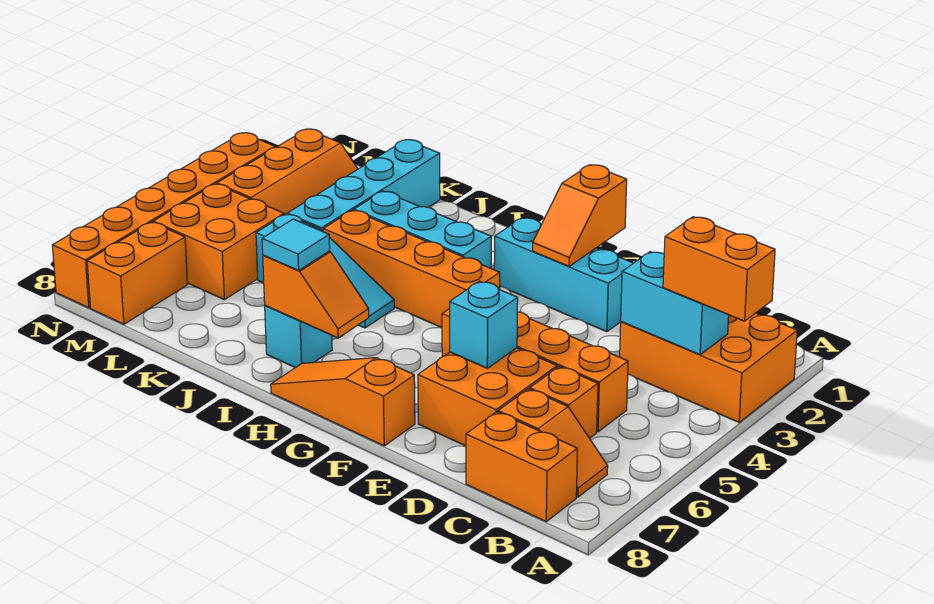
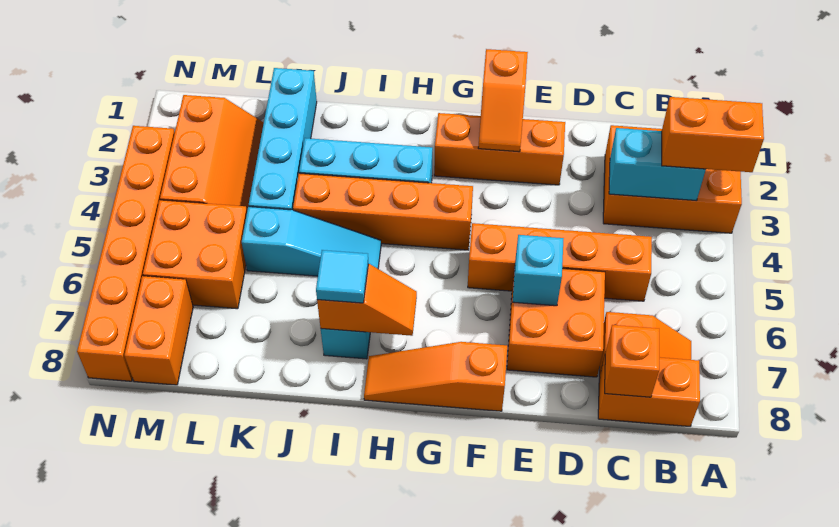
orange 1x1 brick [530,367,598,438] -> orange 1x1 brick moved to [605,325,659,397]
cyan 1x3 brick [494,218,633,332] -> orange 1x3 brick [434,113,565,185]

